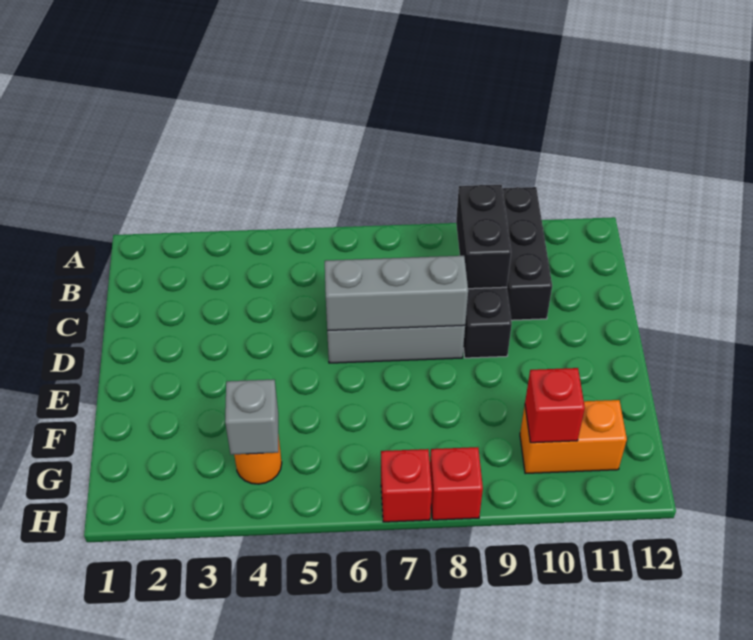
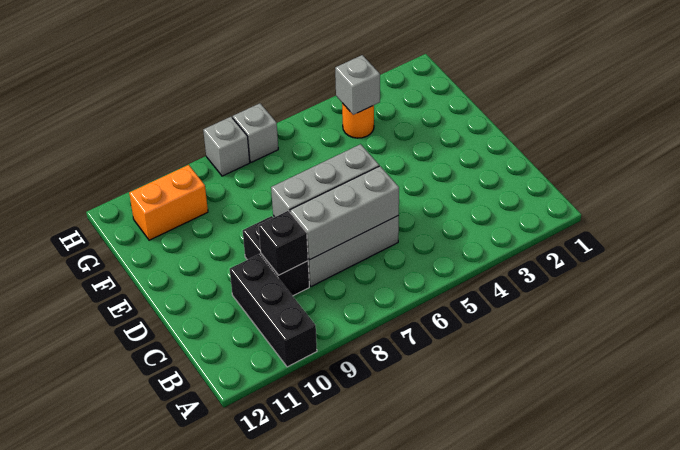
black 1x2 brick [456,185,511,289] -> black 1x1 brick [259,211,308,275]
none -> grey 1x3 brick [290,166,399,260]
red 1x1 brick [525,368,585,443] -> none
red 1x1 brick [381,449,432,522] -> grey 1x1 brick [233,103,278,162]
red 1x1 brick [430,447,483,520] -> grey 1x1 brick [203,117,250,176]

